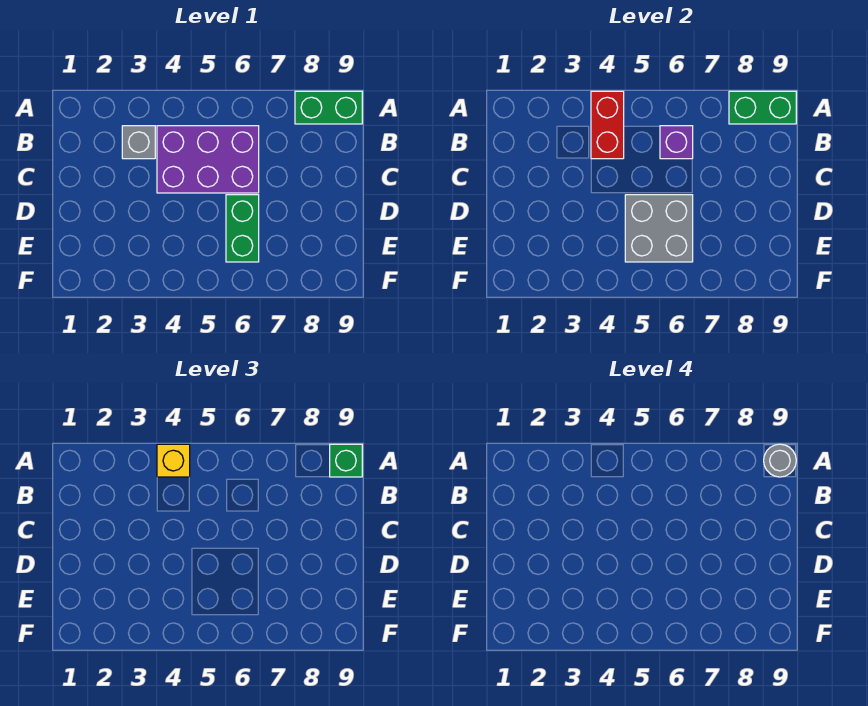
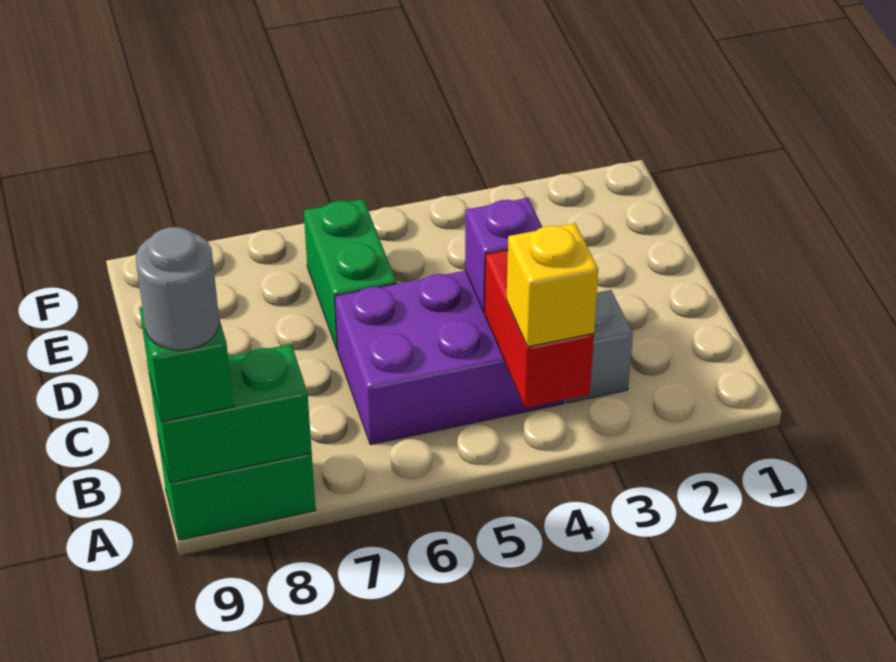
purple 1x1 brick [660,126,693,159] -> purple 1x1 brick moved to [465,198,542,312]
grey 2x2 brick [625,195,693,262] -> none

